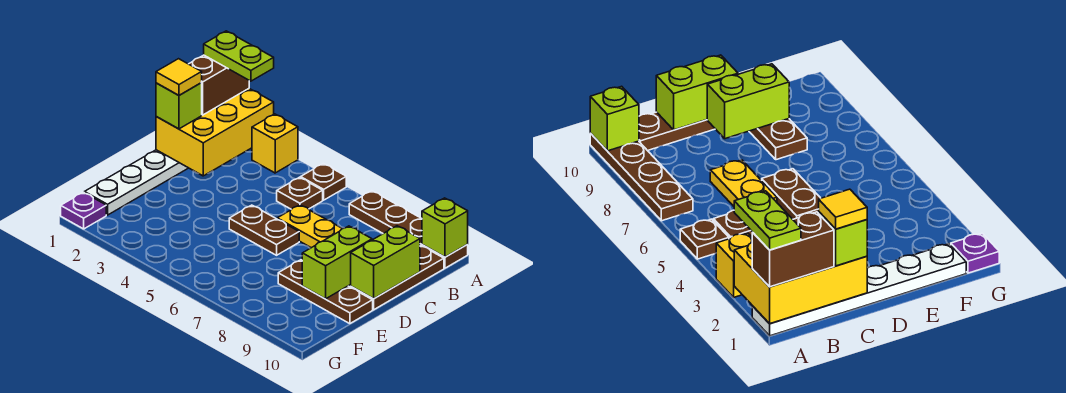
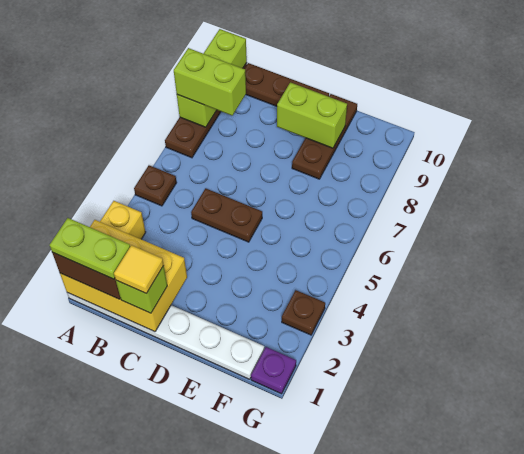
lime 1x2 plate [204,31,274,81] -> lime 1x2 plate turned to [50,218,130,279]
lime 1x1 brick [422,198,468,257] -> lime 1x3 brick [177,29,247,127]
brown 1x1 plate [277,177,323,209] -> brown 1x1 plate moved to [282,290,325,335]
yellow 1x2 plate [277,205,342,248] -> none
lime 1x2 brick [351,226,420,299] -> lime 1x2 brick moved to [174,48,246,115]
brown 1x2 plate [229,205,299,255] -> brown 1x2 plate turned to [191,188,262,242]

